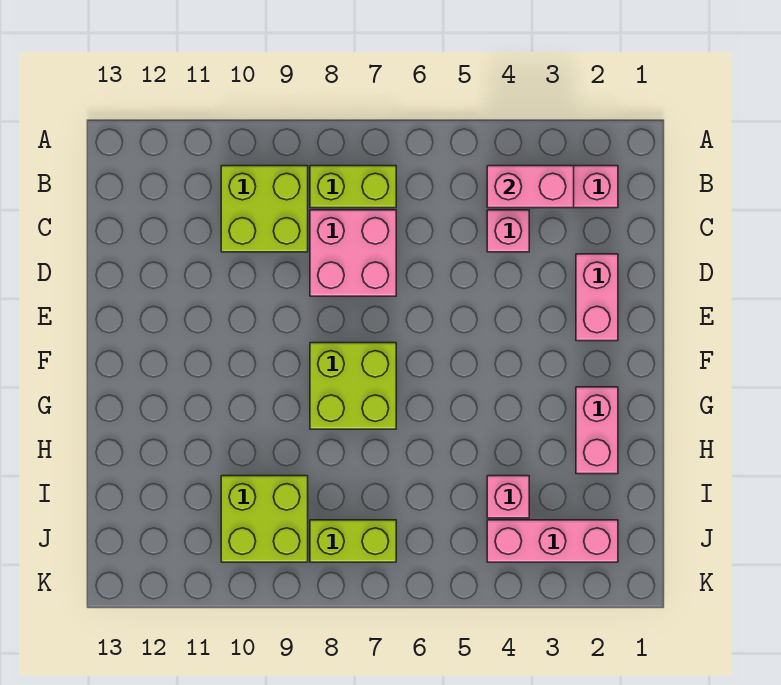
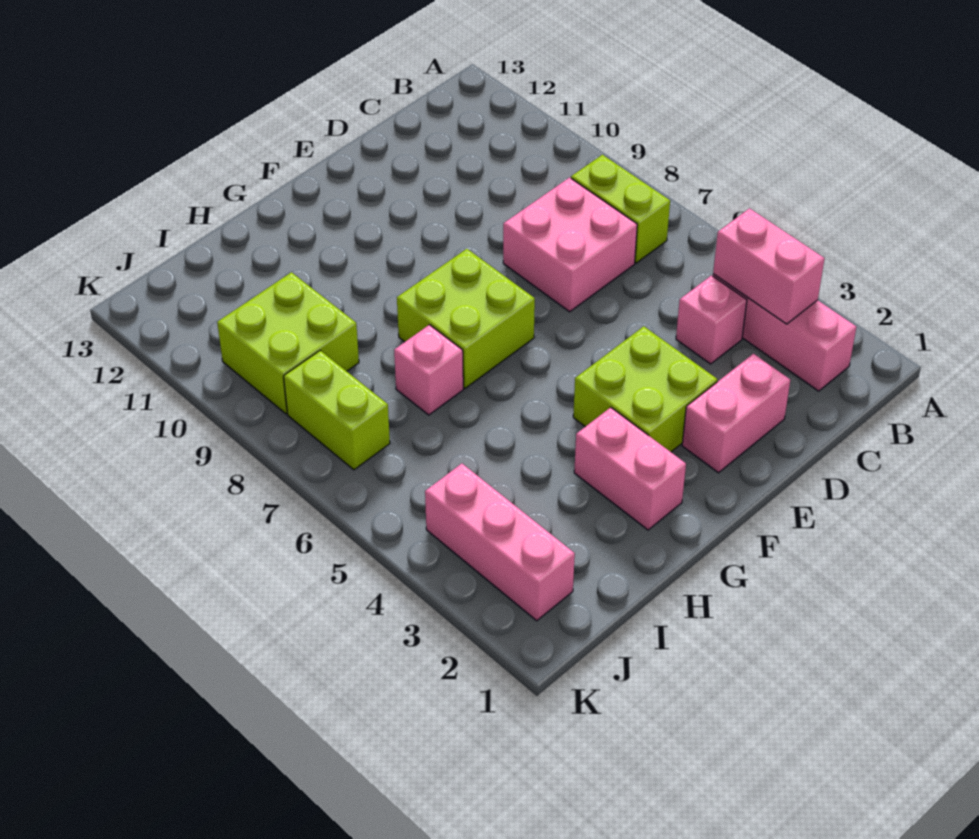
lime 2x2 brick [221,166,308,252] -> lime 2x2 brick moved to [573,326,717,452]
pink 1x2 brick [576,387,618,474] -> pink 1x2 brick turned to [574,407,686,530]
pink 1x1 brick [487,476,529,518] -> pink 1x1 brick moved to [394,325,463,415]

